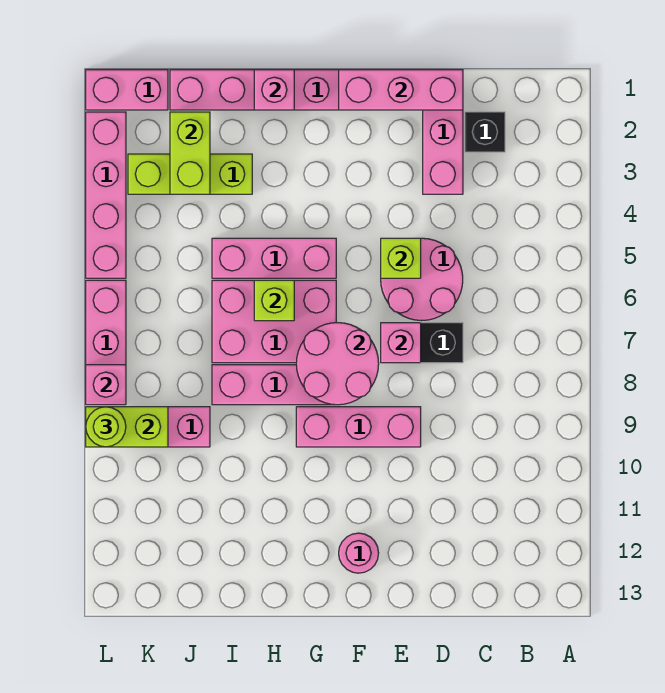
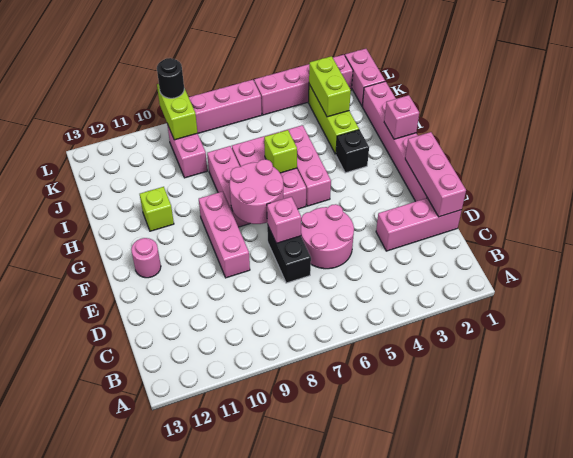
black 1x1 brick [465,112,505,152] -> black 1x1 brick moved to [336,130,369,173]
lime 1x1 brick [381,238,421,278] -> lime 1x1 brick moved to [140,187,174,231]
lime 1x2 brick [170,112,210,194] -> lime 1x2 brick turned to [309,56,351,117]
pink 1x1 brick [86,365,126,405] -> none
lime 1x1 round brick [86,407,126,447] -> black 1x1 round brick [157,58,184,98]

